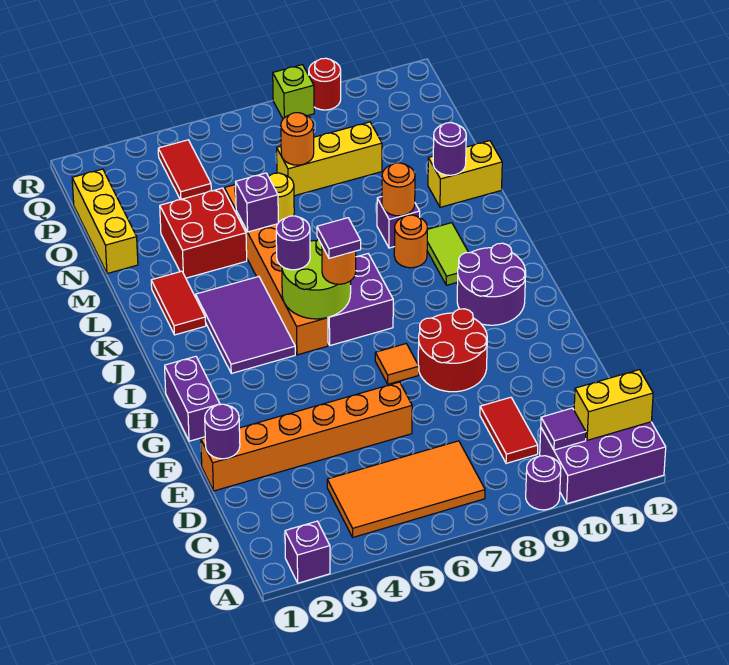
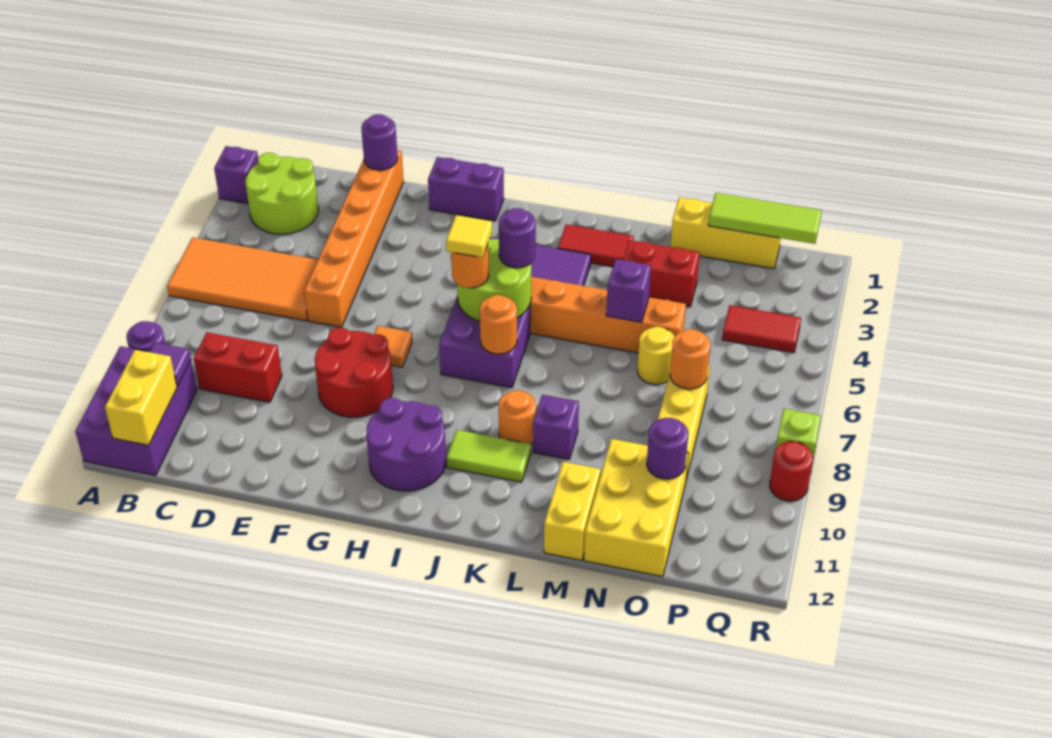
none -> lime 2x2 round brick [245,153,318,234]
orange 2x4 tile [327,441,485,537] -> orange 2x4 tile turned to [167,237,318,321]
red 1x2 tile [480,397,538,463] -> red 1x2 brick [194,332,282,402]
purple 1x1 tile [317,218,361,258] -> yellow 1x1 tile [446,215,492,258]
orange 1x1 round brick [382,163,415,216] -> orange 1x1 round brick moved to [480,295,517,354]
red 2x2 brick [160,188,247,278] -> red 1x2 brick [623,240,700,307]
purple 1x1 round brick [433,123,466,175] -> purple 1x1 round brick moved to [647,418,688,479]
none -> yellow 2x3 brick [584,439,689,577]
none -> lime 1x3 tile [708,193,822,244]

